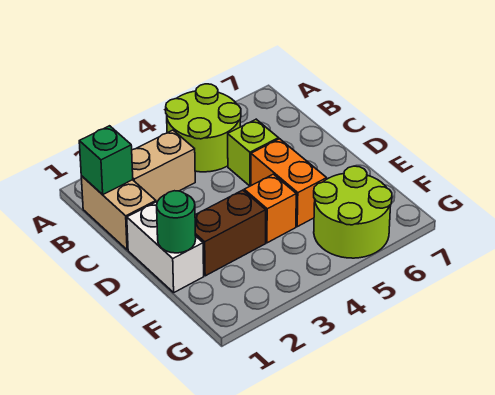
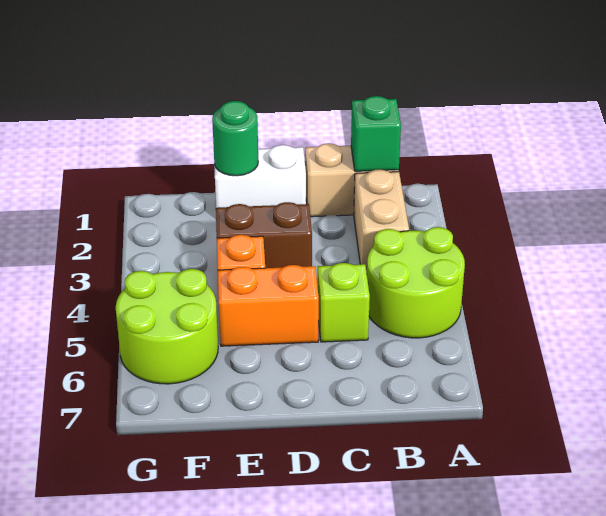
brown 1x2 brick [195,190,266,276] -> brown 1x2 brick turned to [216,202,312,268]

